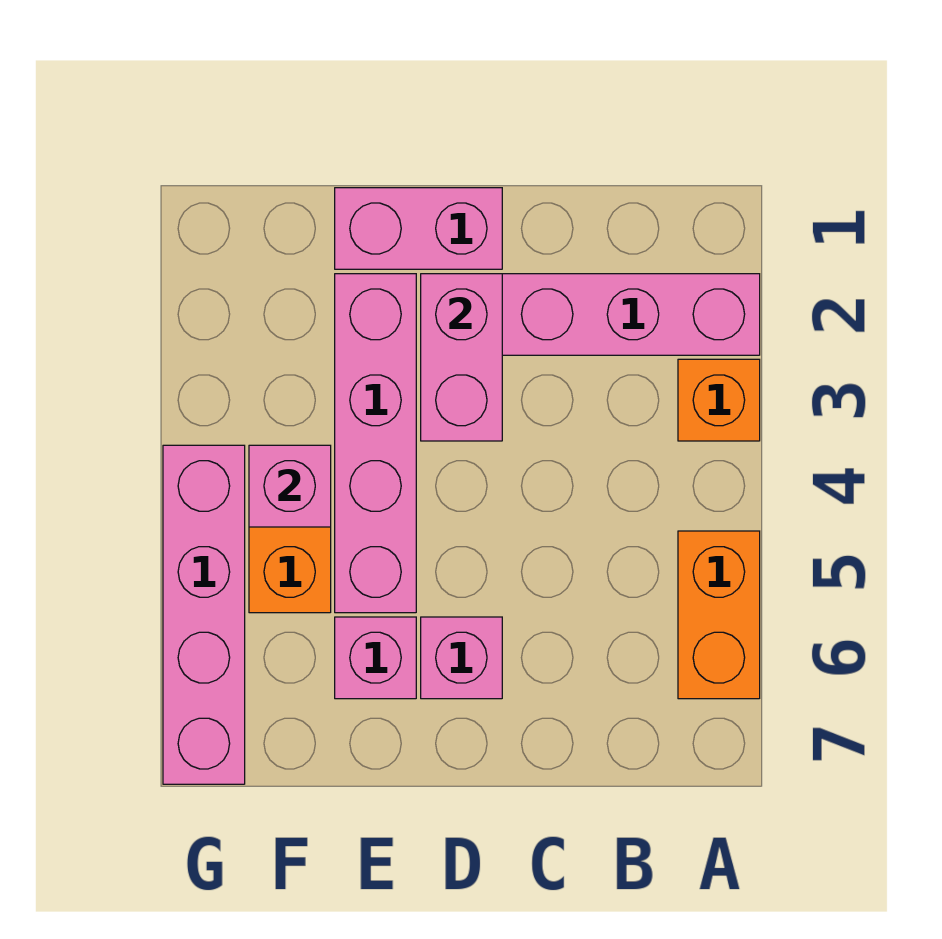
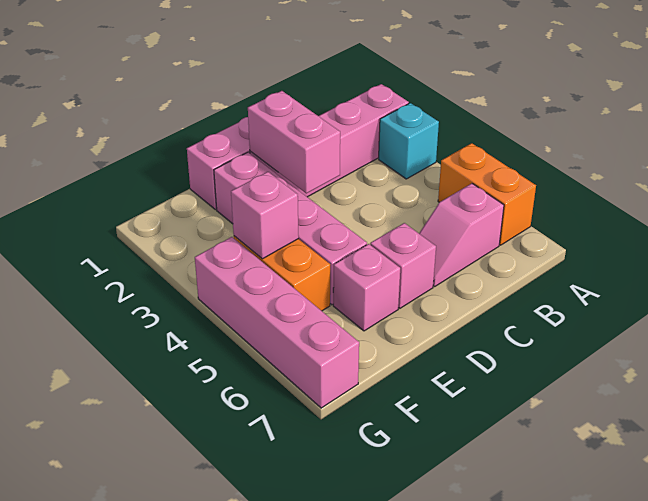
orange 1x1 brick [678,359,760,441] -> cyan 1x1 brick [379,103,439,179]
none -> pink 1x2 slope [419,183,504,287]

